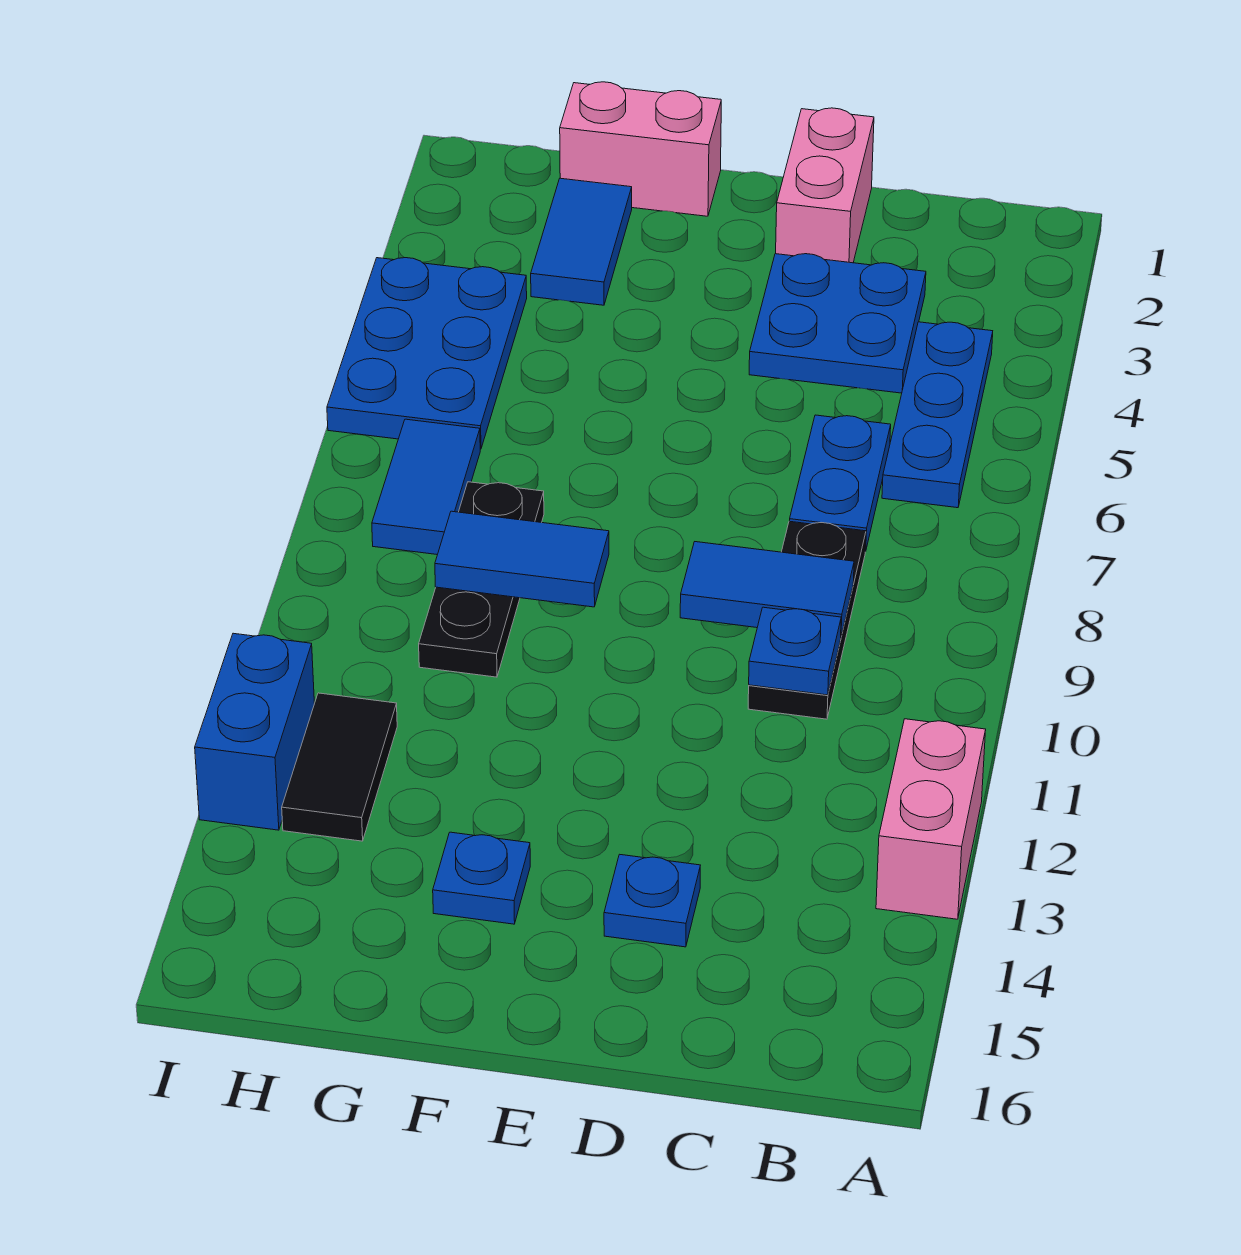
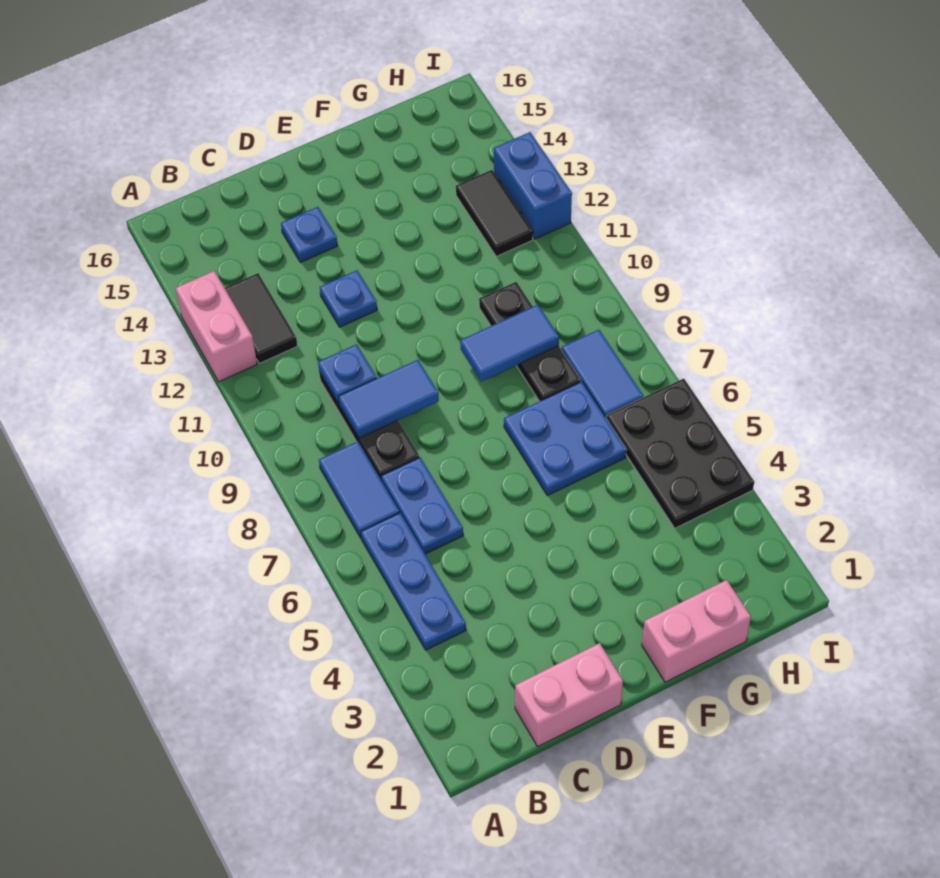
none -> black 1x2 tile [225,273,298,364]
blue 2x2 plate [749,254,926,393] -> blue 2x2 plate moved to [504,382,627,495]
pink 1x2 brick [776,108,874,263] -> pink 1x2 brick turned to [515,643,623,746]
blue 1x1 plate [433,832,530,924] -> blue 1x1 plate moved to [320,270,377,327]
blue 1x2 tile [531,178,632,305] -> blue 1x2 tile moved to [319,442,400,538]
blue 2x3 plate [327,258,527,449] -> black 2x3 plate [606,379,754,528]

